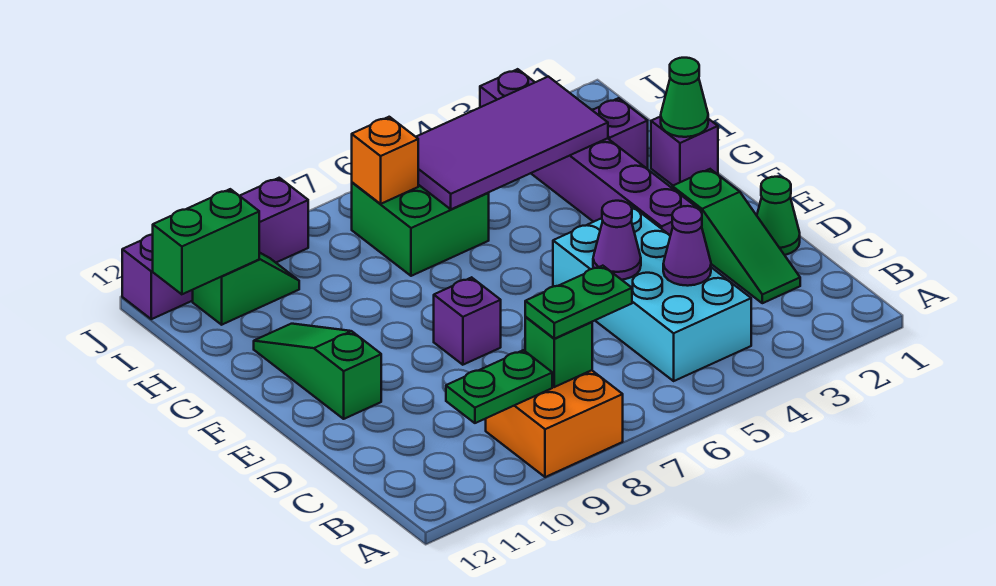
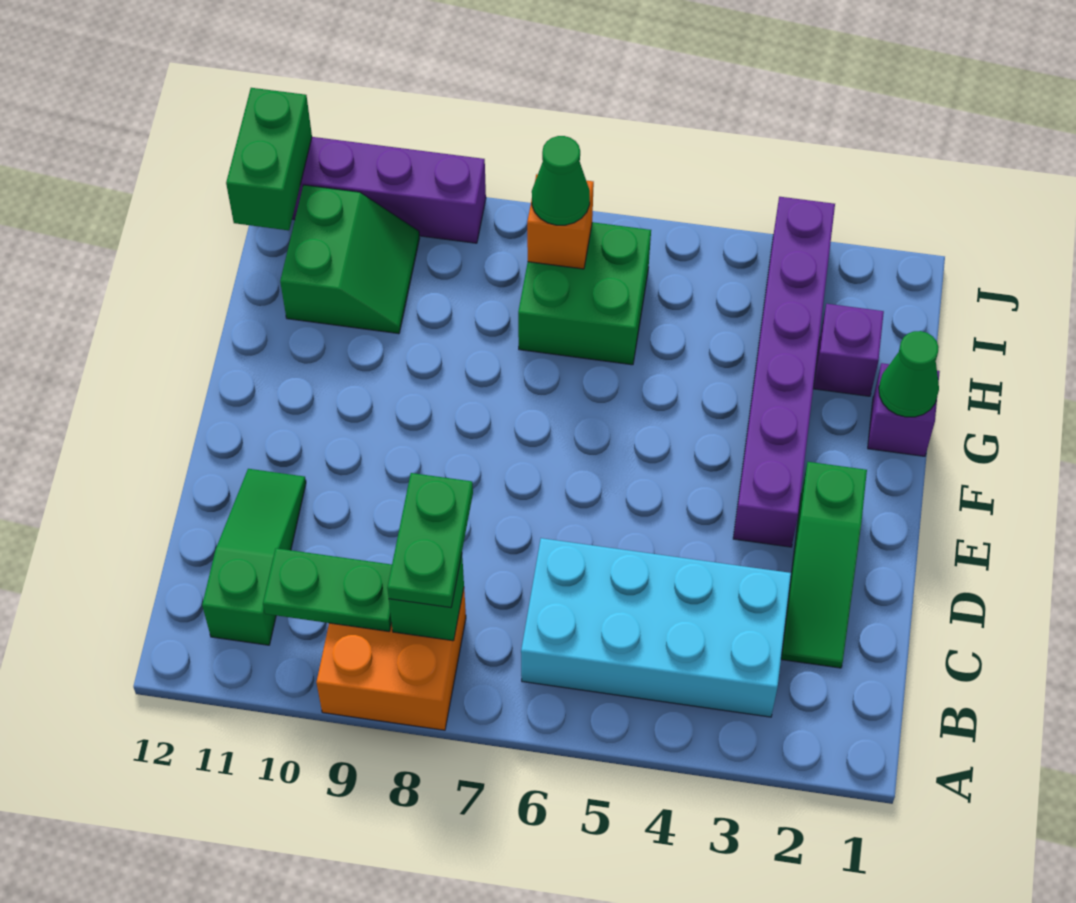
cyan 2x4 brick [553,205,751,381] -> cyan 2x4 brick turned to [521,538,791,717]
green 1x2 plate [525,266,632,339] -> green 1x2 plate turned to [387,473,473,608]
purple 1x1 cone [663,206,711,286] -> none
green 1x1 cone [757,177,800,255] -> green 1x1 cone moved to [532,136,590,225]
purple 1x1 cone [593,201,641,280] -> none
purple 1x1 brick [434,277,501,365] -> none
green 1x3 slope [254,324,381,419] -> green 1x3 slope moved to [202,469,306,645]
purple 2x4 tile [416,77,608,209] -> none
green 1x2 slope [193,252,299,325] -> green 2x2 slope [280,185,420,334]
green 1x2 brick [153,189,259,294] -> green 1x2 brick turned to [226,88,312,230]

